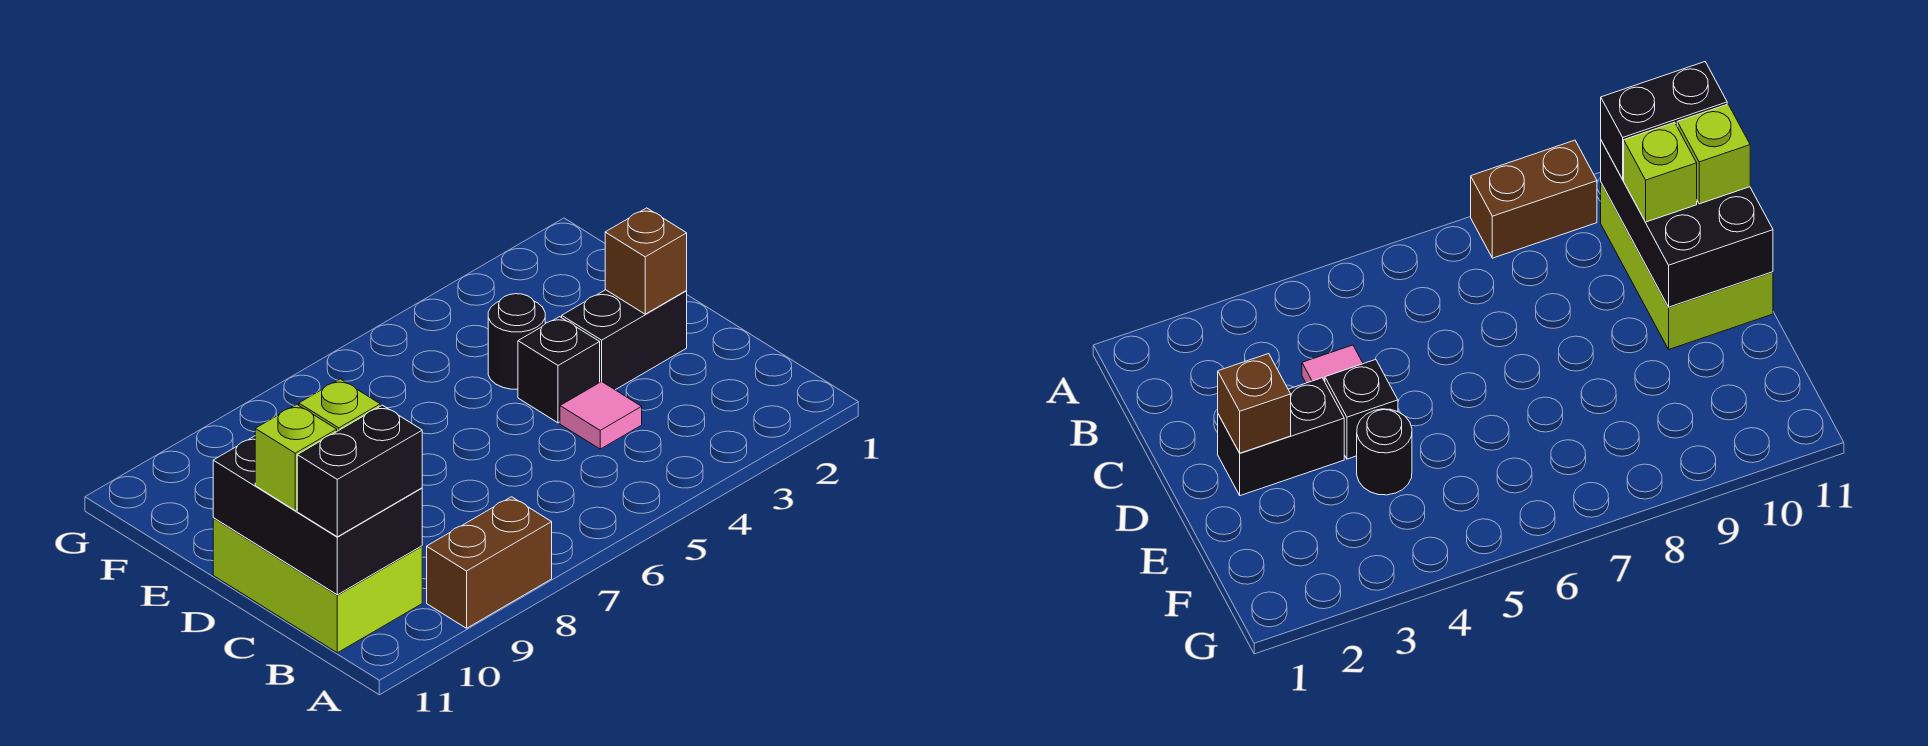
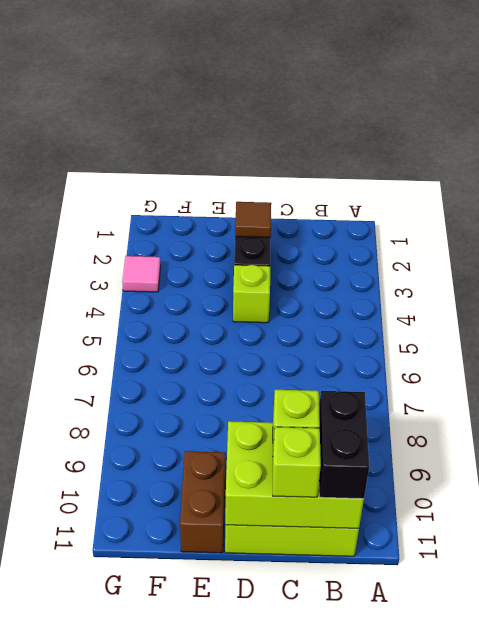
brown 1x2 brick [427,497,552,628] -> brown 1x2 brick moved to [180,451,226,553]
black 2x3 brick [213,436,422,595] -> lime 2x3 brick [225,421,364,528]
pink 1x1 tile [560,382,642,449] -> pink 1x1 tile moved to [122,256,161,292]
brown 1x1 brick [605,208,687,314] -> brown 1x1 tile [235,202,271,237]
black 1x1 brick [518,317,600,423] -> lime 1x1 brick [233,265,270,323]
black 1x1 round brick [488,294,545,389] -> none

